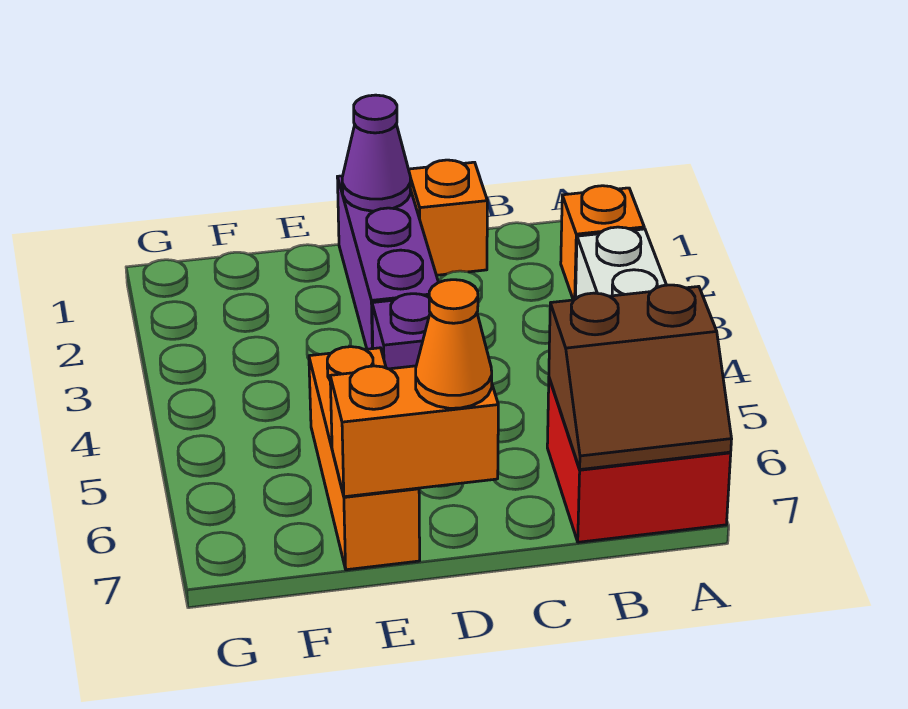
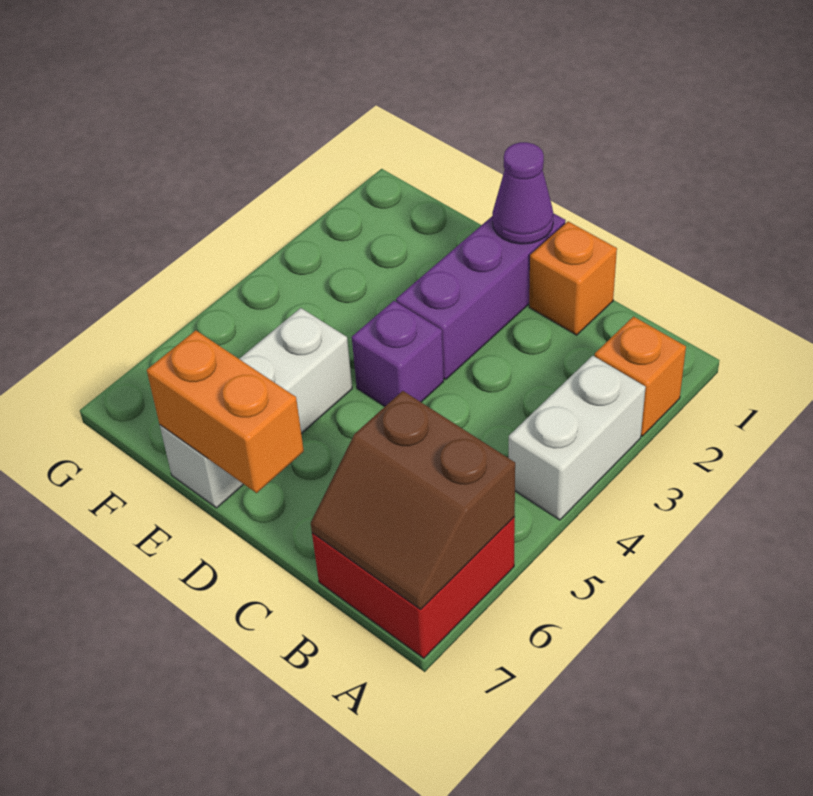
orange 1x1 cone [416,280,492,408] -> none
orange 1x3 brick [309,347,420,570] -> white 1x3 brick [160,308,352,508]

